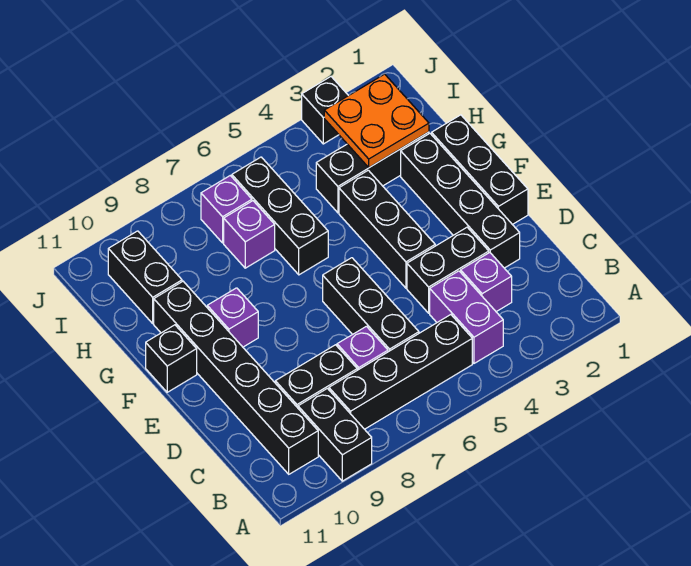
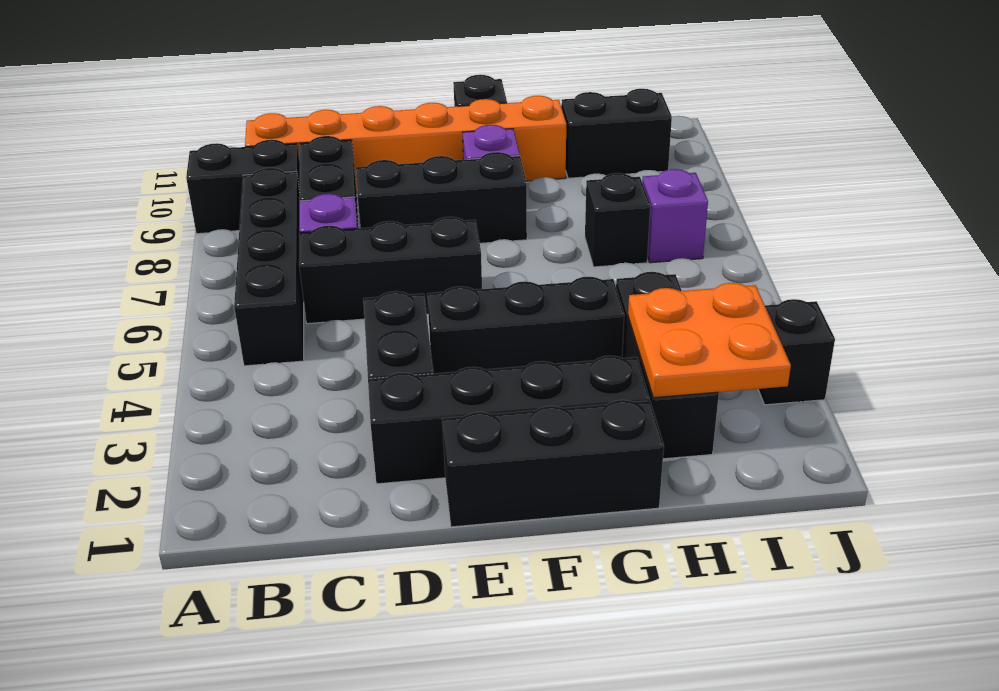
purple 1x2 brick [430,271,503,363] -> none
black 1x6 brick [154,281,318,474] -> orange 1x6 brick [245,96,566,191]
purple 1x1 brick [461,253,512,312] -> none
black 1x3 brick [232,157,328,275] -> black 1x3 brick moved to [356,152,527,243]
purple 1x1 brick [224,201,275,268] -> black 1x1 brick [585,173,650,267]

